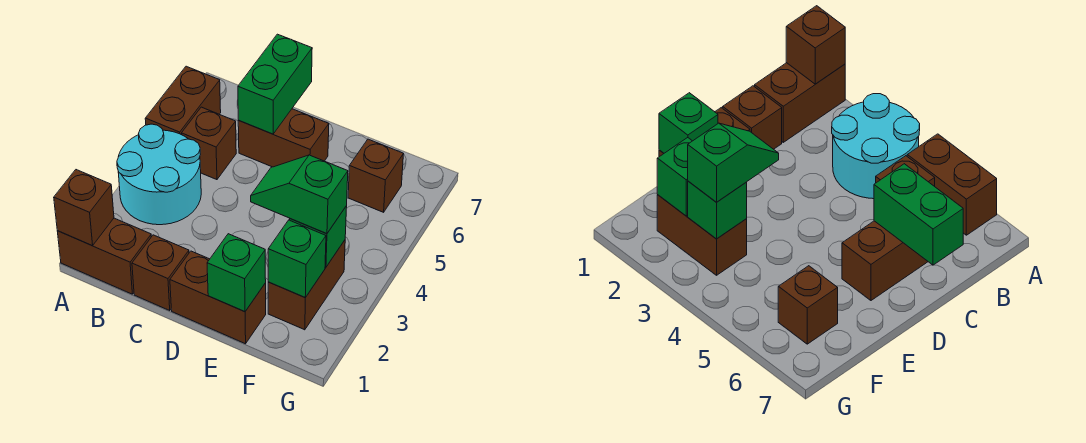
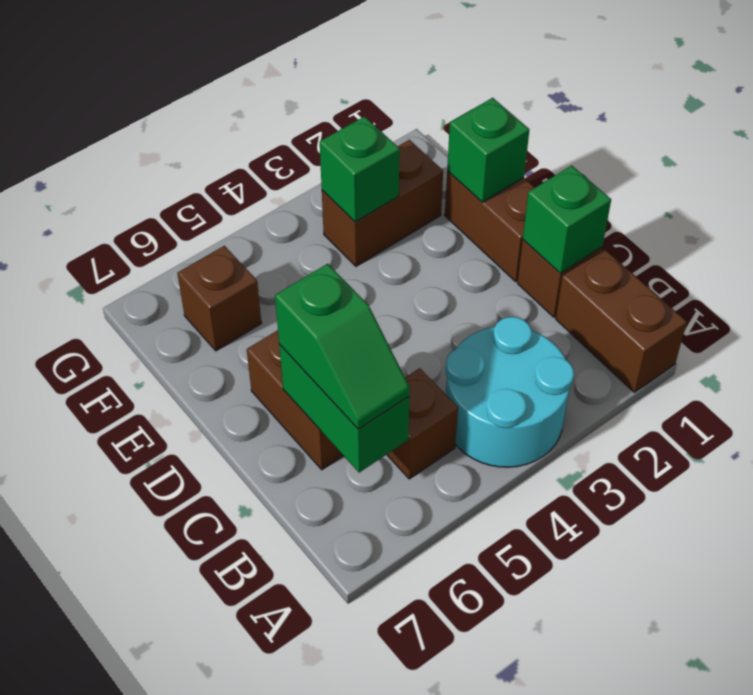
brown 1x1 brick [54,170,114,246] -> none
brown 1x2 brick [145,66,221,135] -> none
green 1x2 brick [238,34,312,134] -> green 1x2 brick turned to [279,344,410,473]
green 1x2 slope [251,155,348,234] -> green 1x2 slope moved to [275,264,410,429]
green 1x1 brick [268,220,326,297] -> green 1x1 brick moved to [523,165,611,273]

